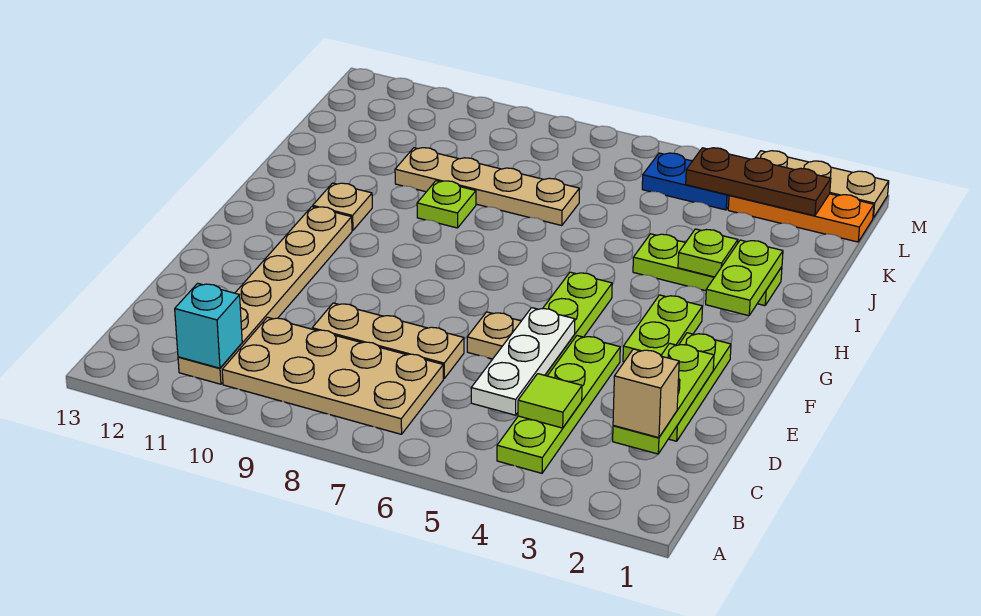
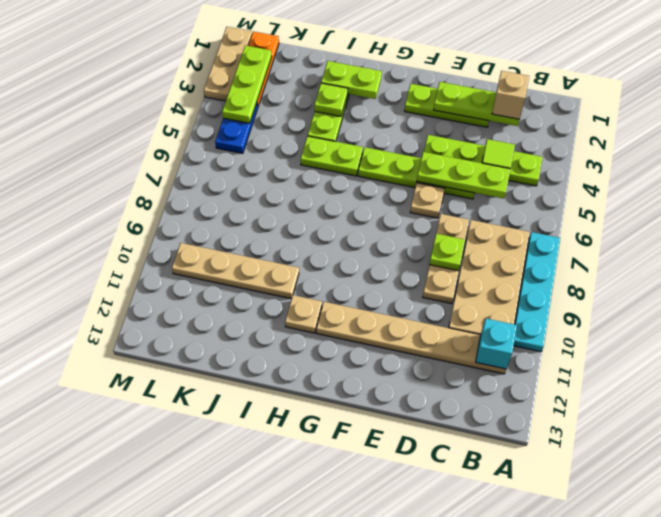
none -> cyan 1x4 plate [514,232,560,352]
white 1x3 plate [471,308,575,415] -> lime 1x3 plate [417,152,510,199]
lime 1x2 plate [623,295,703,362] -> lime 1x2 plate moved to [301,136,363,176]
lime 1x1 plate [417,181,476,228] -> lime 1x1 plate moved to [430,234,465,271]
tan 1x4 plate [395,148,579,226] -> tan 1x4 plate turned to [172,243,299,299]
brown 1x3 plate [686,148,831,216] -> lime 1x3 plate [222,46,272,123]

